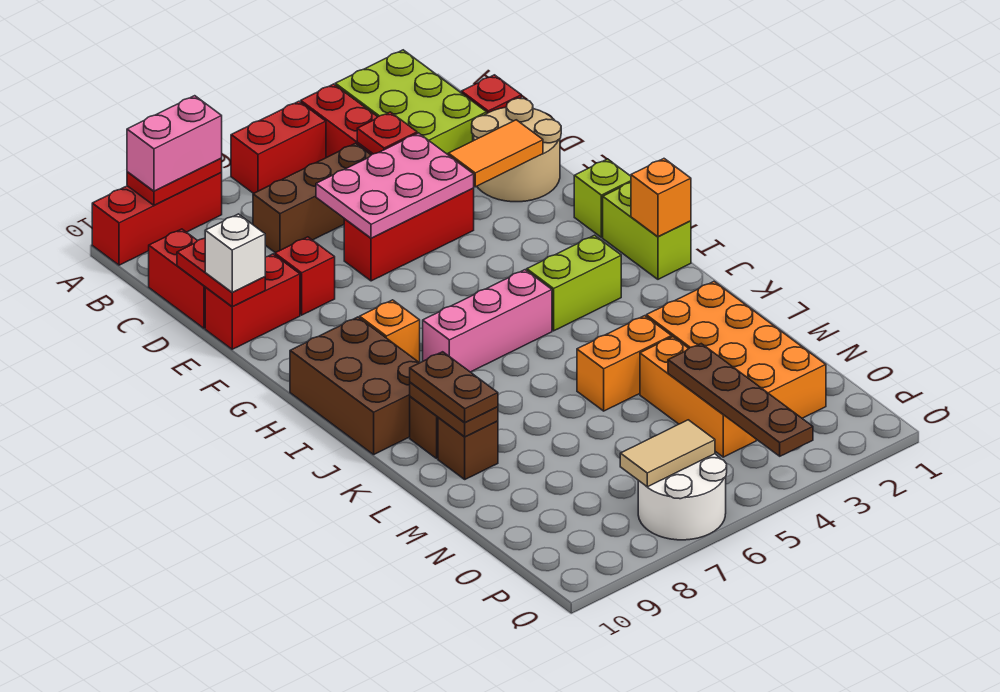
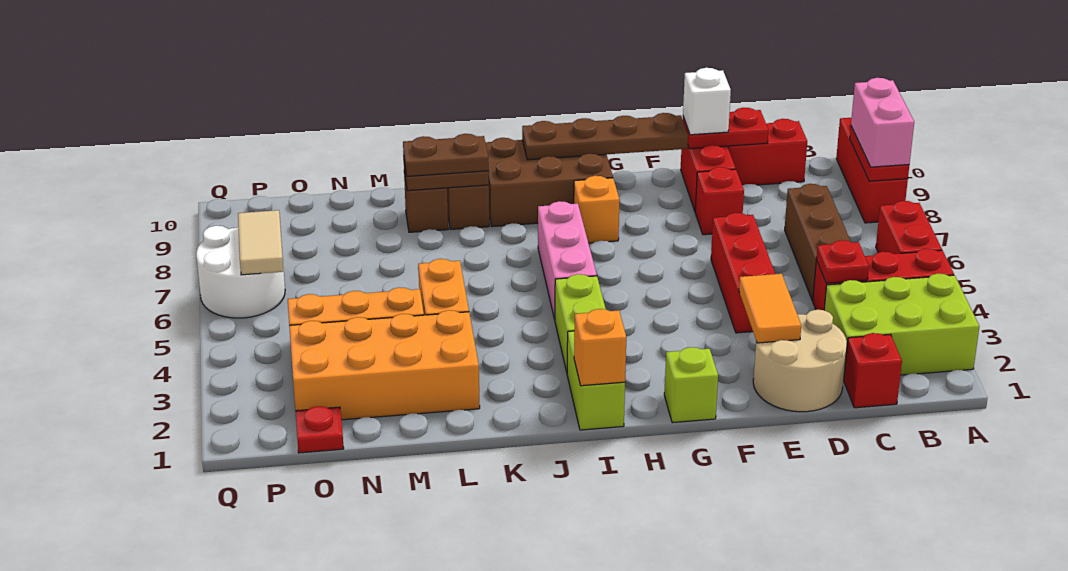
pink 2x3 plate [316,133,474,238] -> none
lime 1x2 brick [603,183,691,279] -> lime 1x2 brick turned to [567,331,625,430]
brown 1x4 plate [668,344,813,456] -> brown 1x4 plate moved to [522,113,688,160]
none -> red 1x1 plate [296,406,344,453]

